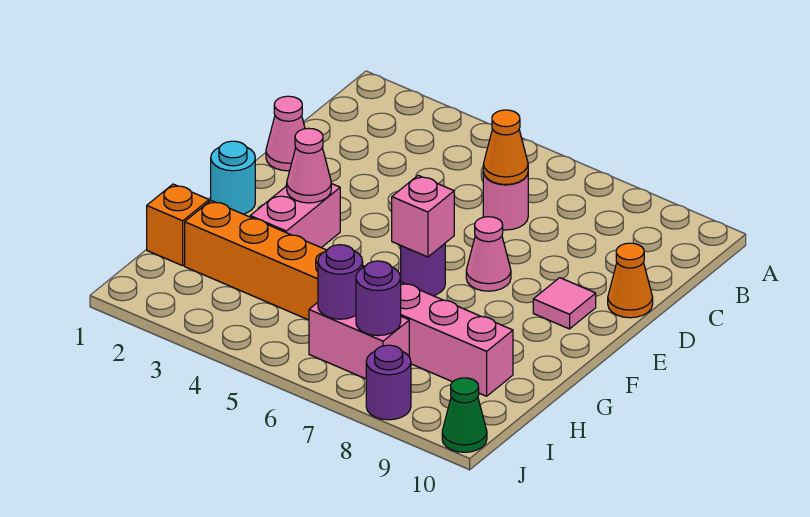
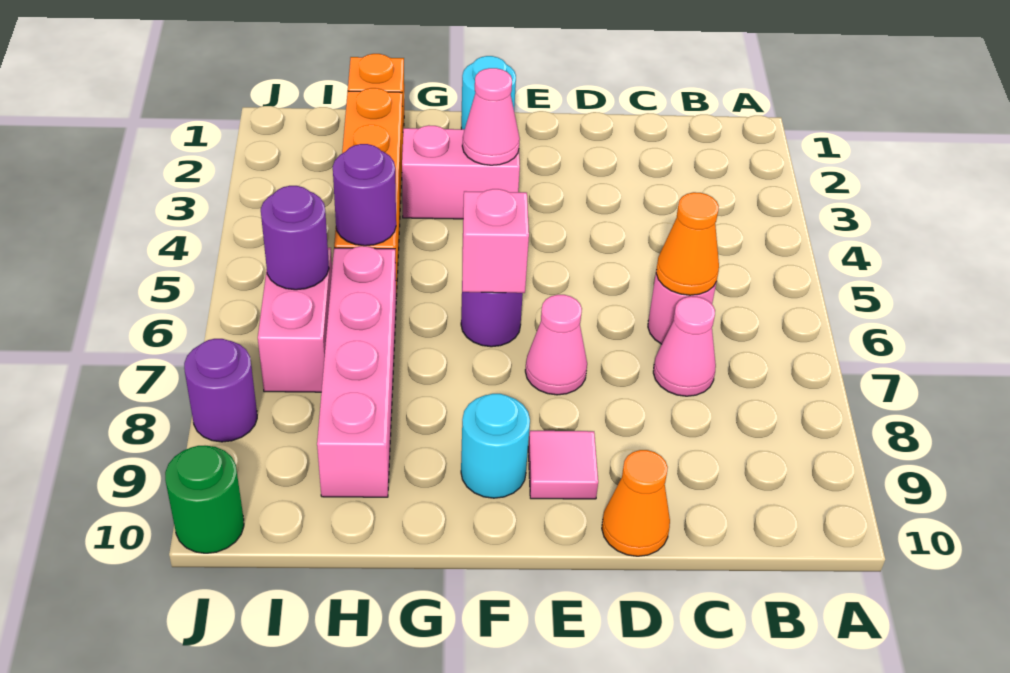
pink 1x1 cone [266,96,305,171] -> pink 1x1 cone moved to [653,296,716,396]
none -> cyan 1x1 round brick [461,394,530,498]
purple 1x1 round brick [356,261,401,336] -> purple 1x1 round brick moved to [333,144,396,246]
green 1x1 cone [442,378,487,452] -> green 1x1 round brick [165,446,244,553]

